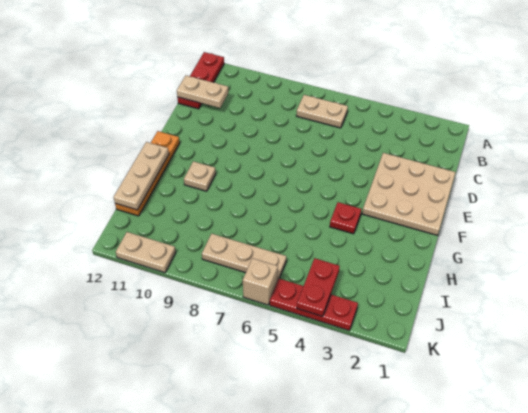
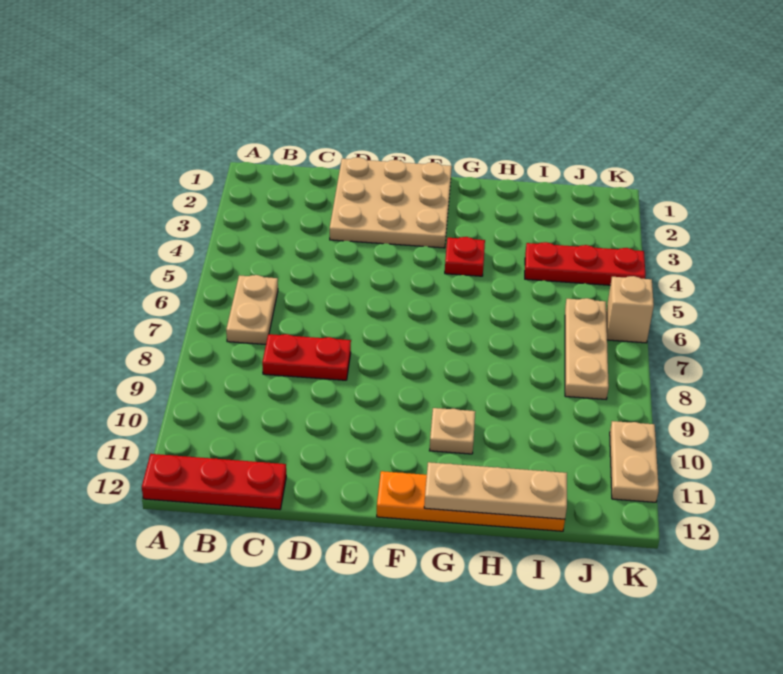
tan 1x2 plate [177,76,228,108] -> none
red 1x2 plate [297,258,340,316] -> red 1x2 plate moved to [262,334,351,380]
red 1x3 plate [270,279,358,330] -> red 1x3 plate turned to [525,242,646,285]

